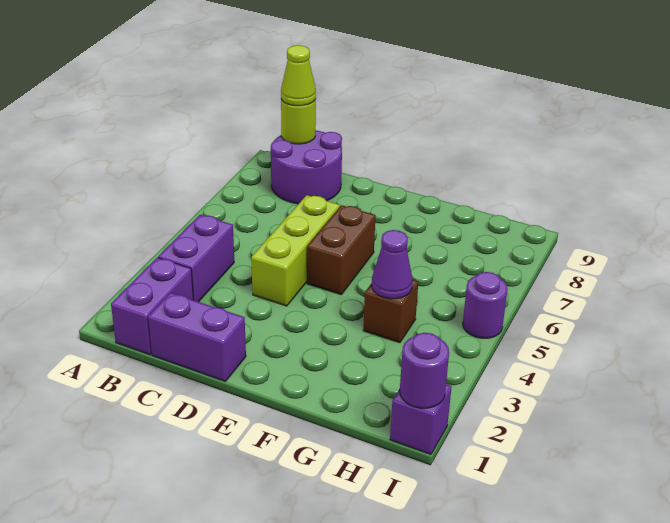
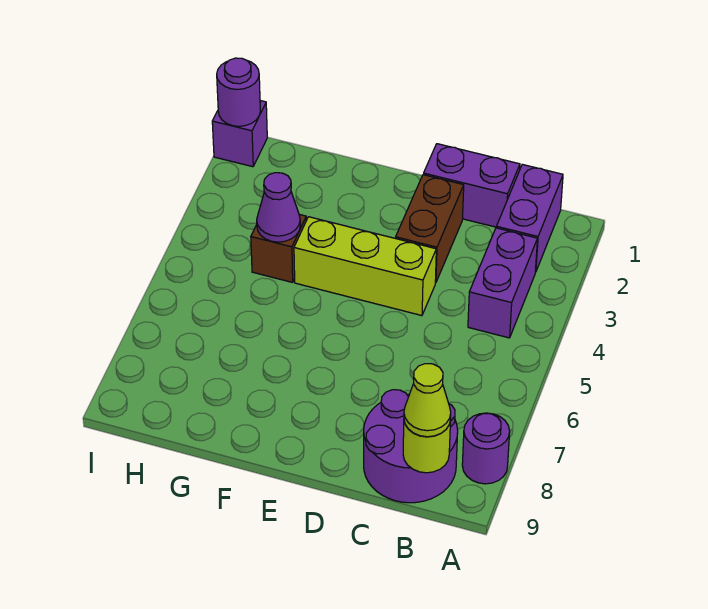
lime 1x3 brick [251,195,340,306] -> lime 1x3 brick turned to [294,217,436,316]
brown 1x2 brick [307,205,376,295] -> brown 1x2 brick moved to [396,175,464,283]
purple 1x1 round brick [463,272,508,338] -> purple 1x1 round brick moved to [462,413,510,484]

